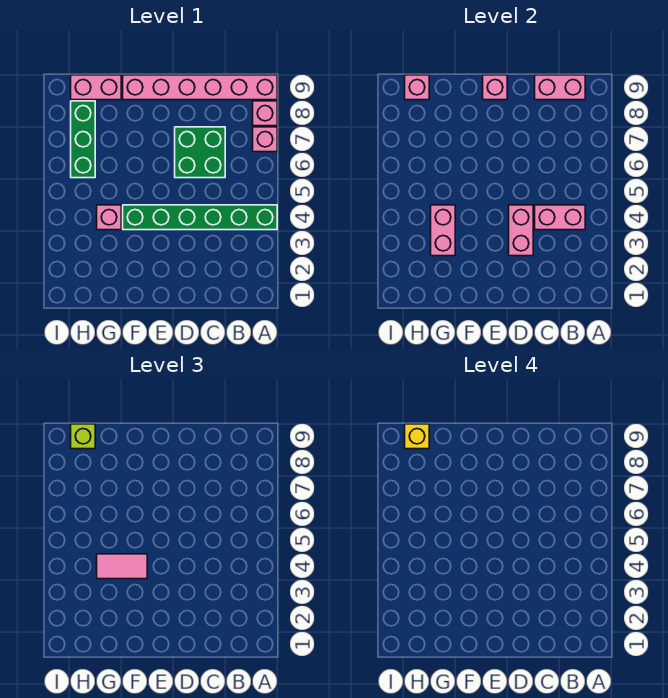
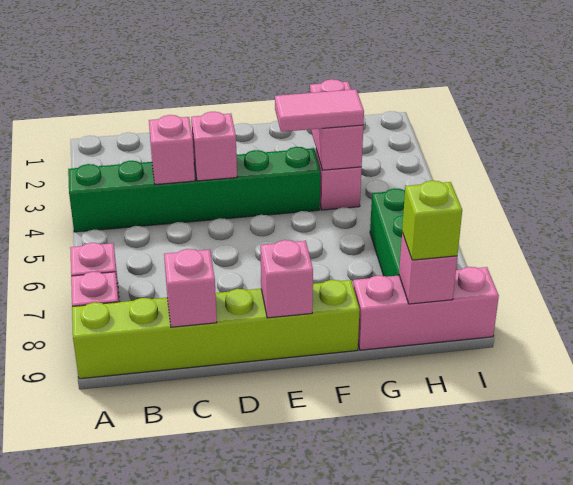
pink 1x6 brick [123,75,277,100] -> lime 1x6 brick [72,280,360,379]
pink 1x2 brick [535,205,585,230] -> pink 1x1 brick [149,115,195,184]
pink 1x2 brick [535,75,585,100] -> pink 1x1 brick [164,249,217,327]
green 2x2 brick [175,127,225,178] -> none
pink 1x2 brick [509,205,533,256] -> pink 1x1 brick [191,112,237,181]
pink 1x2 brick [71,75,121,100] -> pink 1x3 brick [353,267,499,350]
yellow 1x1 brick [405,424,429,449] -> none

